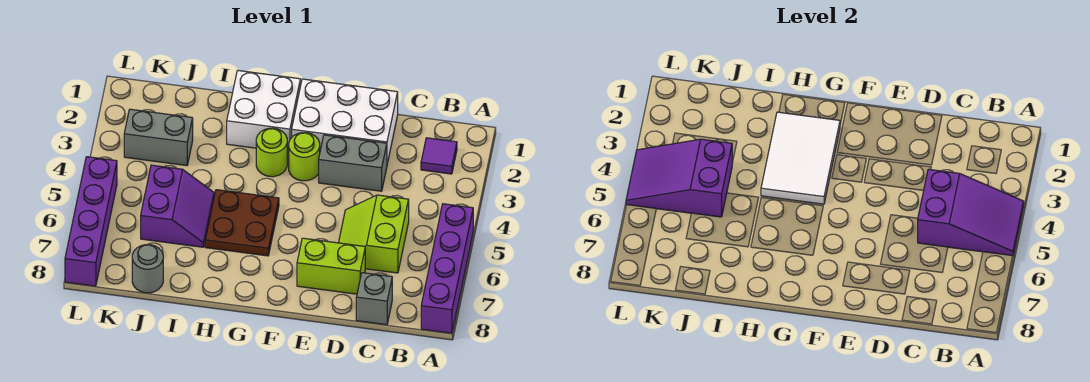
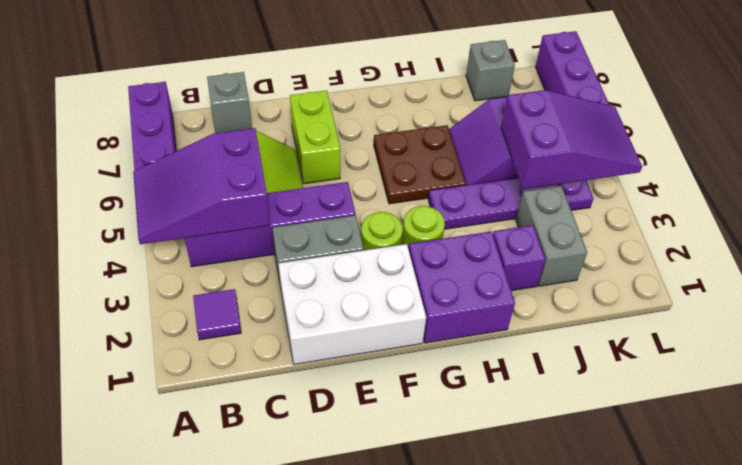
none -> purple 1x4 brick [185,182,356,267]
lime 1x2 brick [297,238,365,294] -> lime 1x2 brick turned to [290,91,340,184]
white 2x2 brick [227,71,300,153] -> purple 2x2 brick [409,231,515,343]
white 2x3 tile [761,112,840,204] -> none
none -> purple 1x4 plate [428,178,593,229]
none -> purple 1x1 brick [493,225,545,291]
grey 1x2 brick [124,109,193,166] -> grey 1x2 brick turned to [516,186,587,286]
grey 1x1 round brick [132,245,163,293] -> grey 1x1 brick [466,40,515,101]

